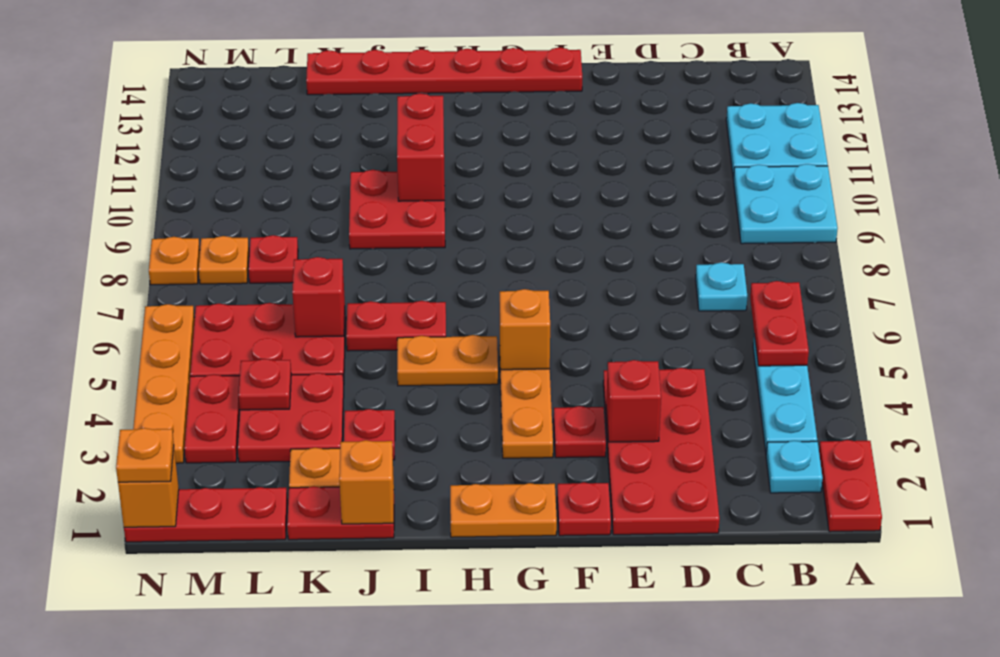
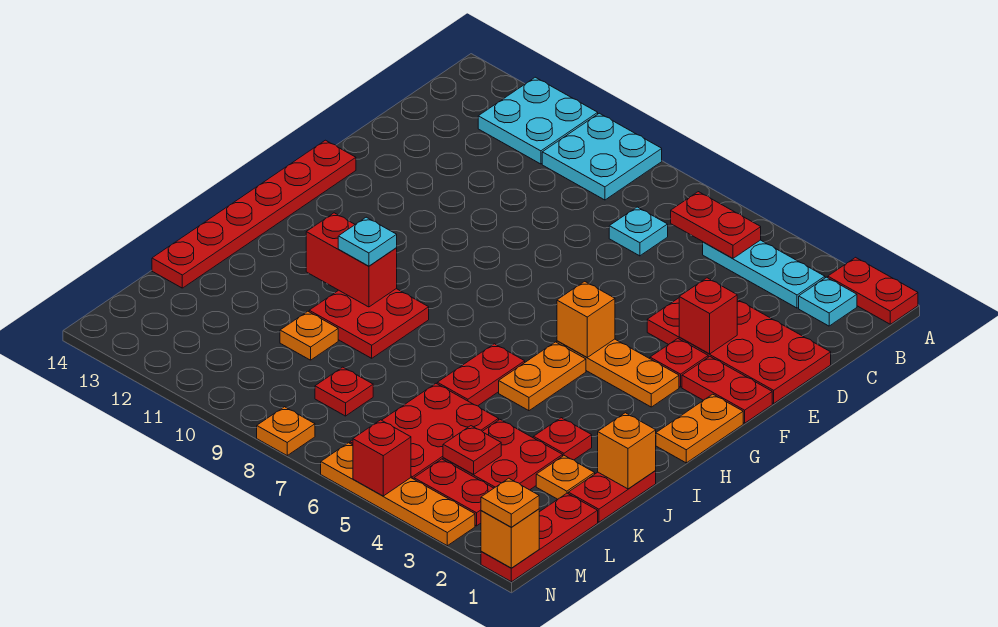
red 1x1 plate [557,482,611,536] -> red 1x2 plate [682,357,772,423]
none -> cyan 1x1 plate [338,217,397,266]
red 1x1 brick [292,257,345,337] -> red 1x1 brick moved to [353,420,411,496]
orange 1x1 plate [199,236,249,284] -> orange 1x1 plate moved to [280,311,338,360]

